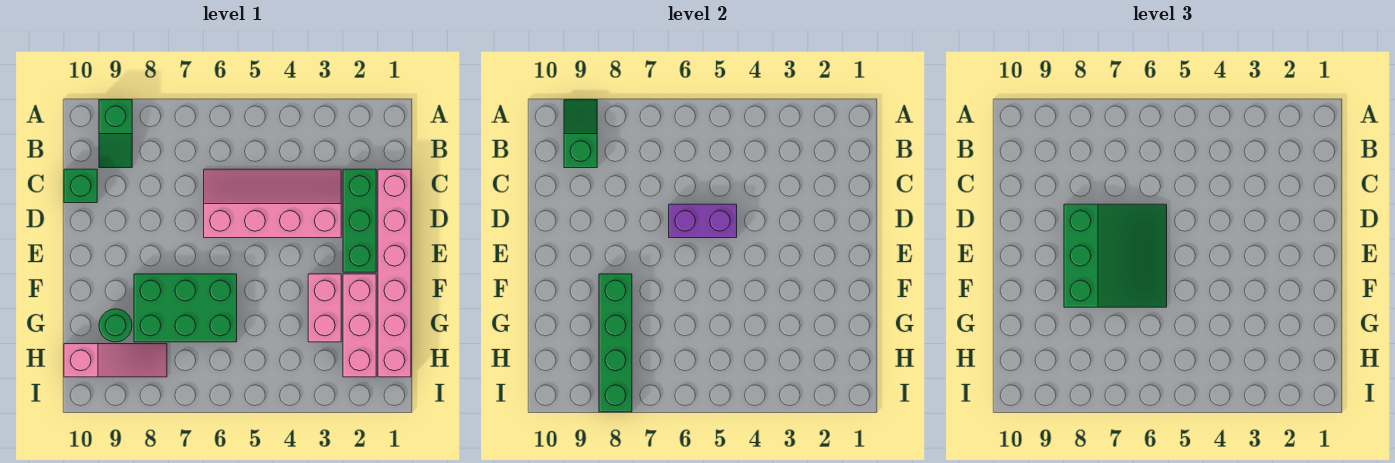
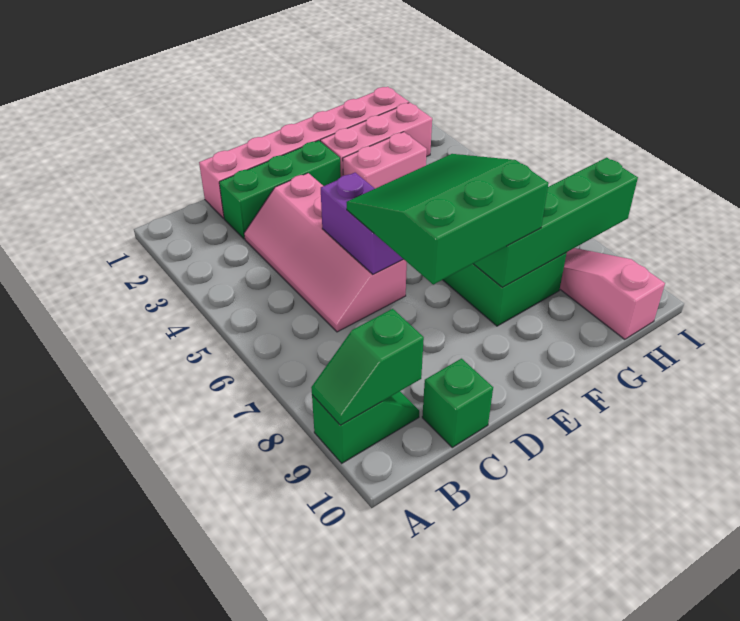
green 1x1 round brick [99,309,132,342] -> none

